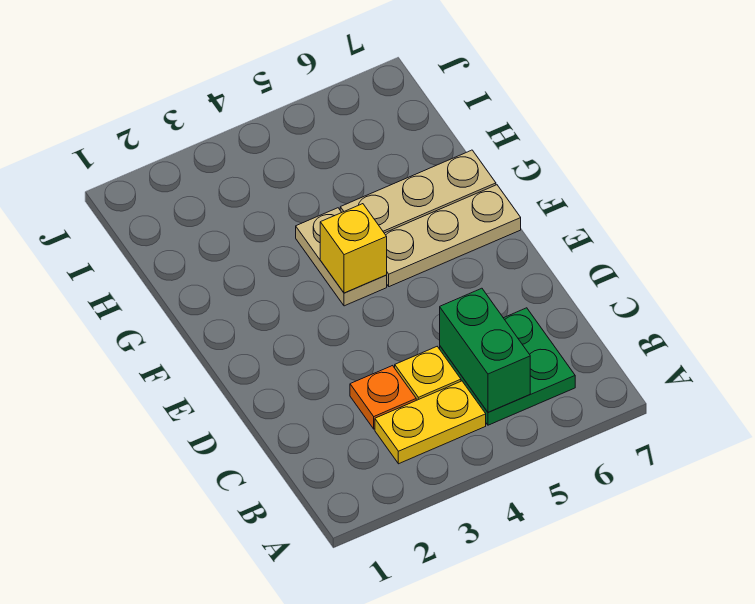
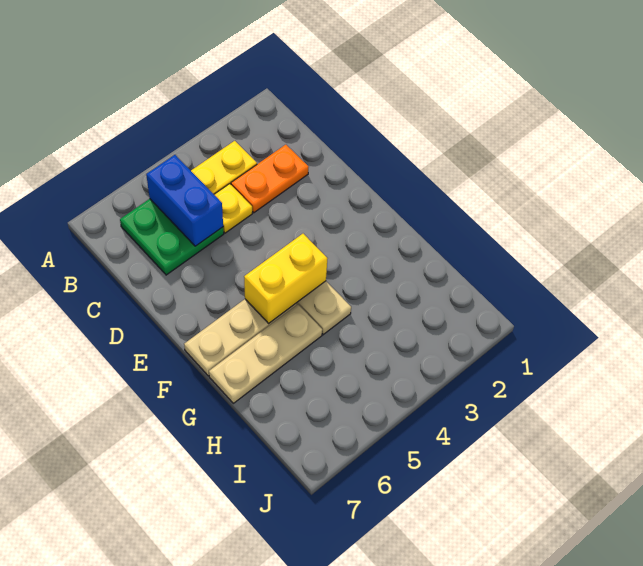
green 1x2 brick [440,288,530,412] -> blue 1x2 brick [146,155,223,246]
orange 1x1 plate [350,366,416,429] -> orange 1x2 plate [231,145,308,213]
yellow 1x1 brick [320,204,387,293] -> yellow 1x2 brick [244,234,328,324]

